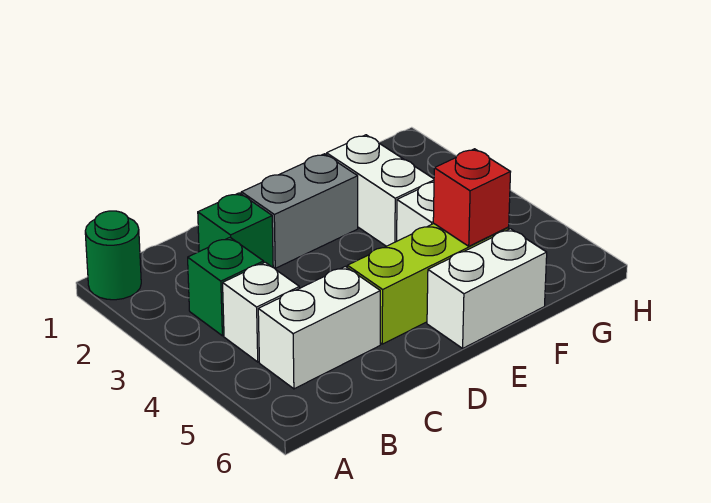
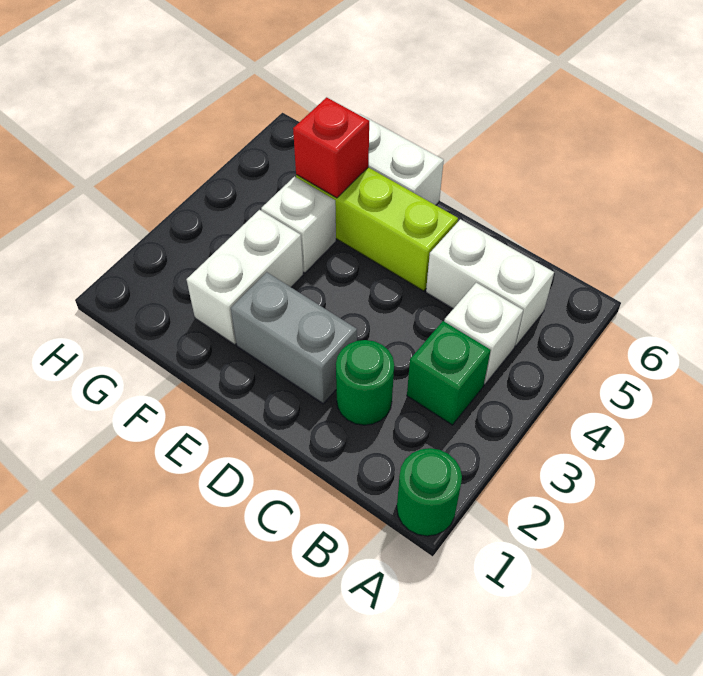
green 1x1 brick [198,193,273,267] -> green 1x1 round brick [336,340,394,425]

